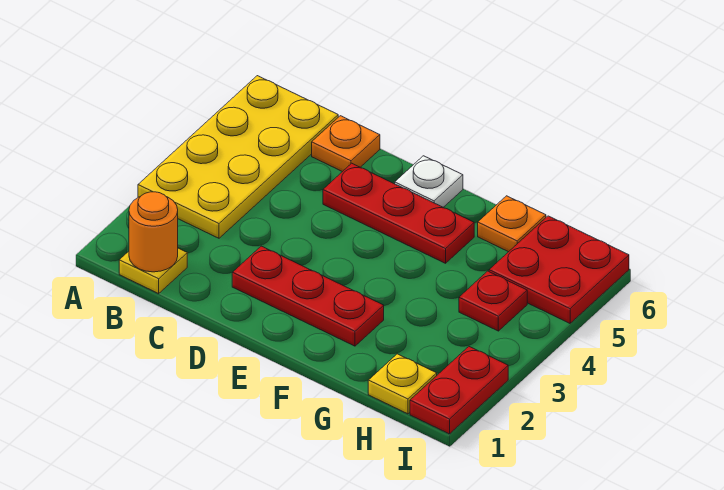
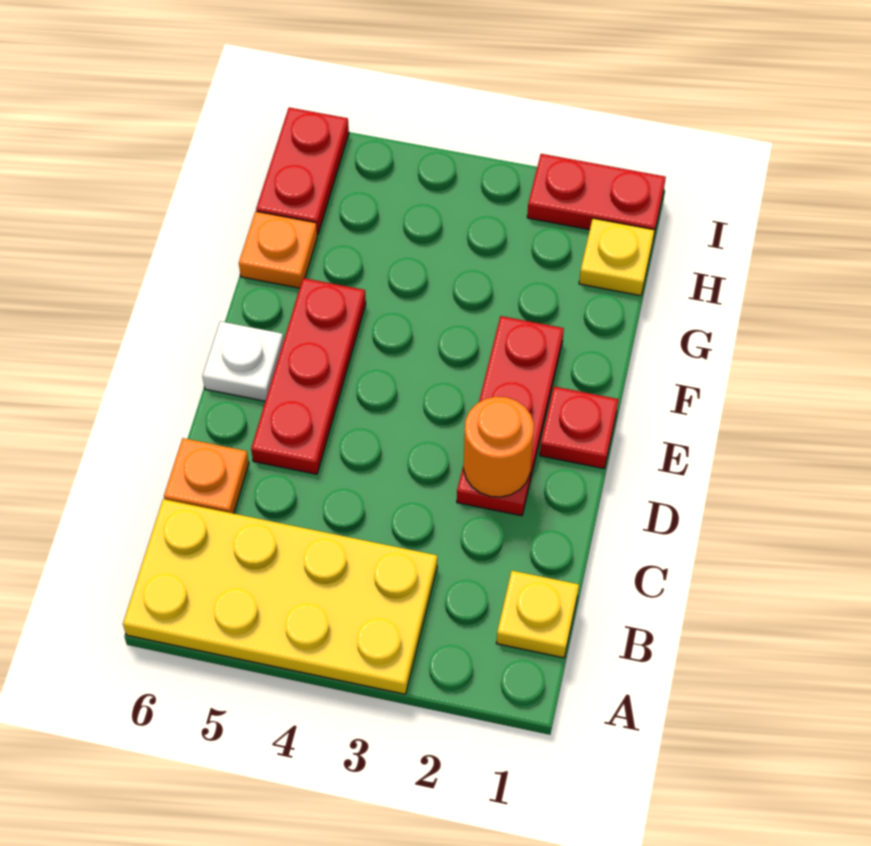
orange 1x1 round brick [129,192,178,272] -> orange 1x1 round brick moved to [464,397,534,497]
red 1x1 plate [459,271,527,331] -> red 1x1 plate moved to [540,387,619,468]
red 2x2 plate [489,216,629,323] -> red 1x2 plate [256,108,349,234]

